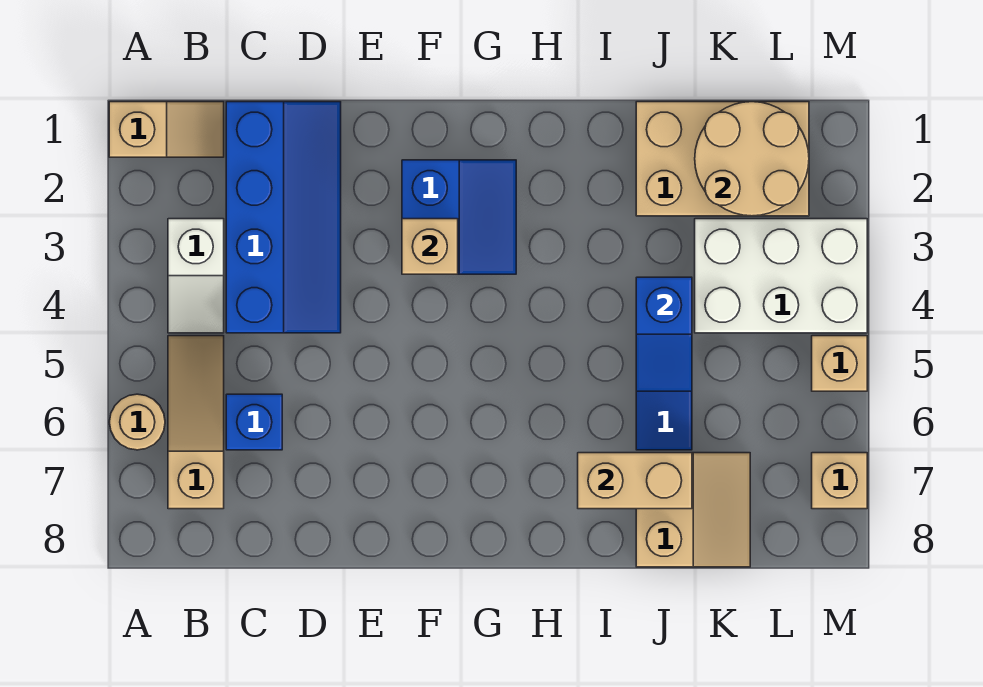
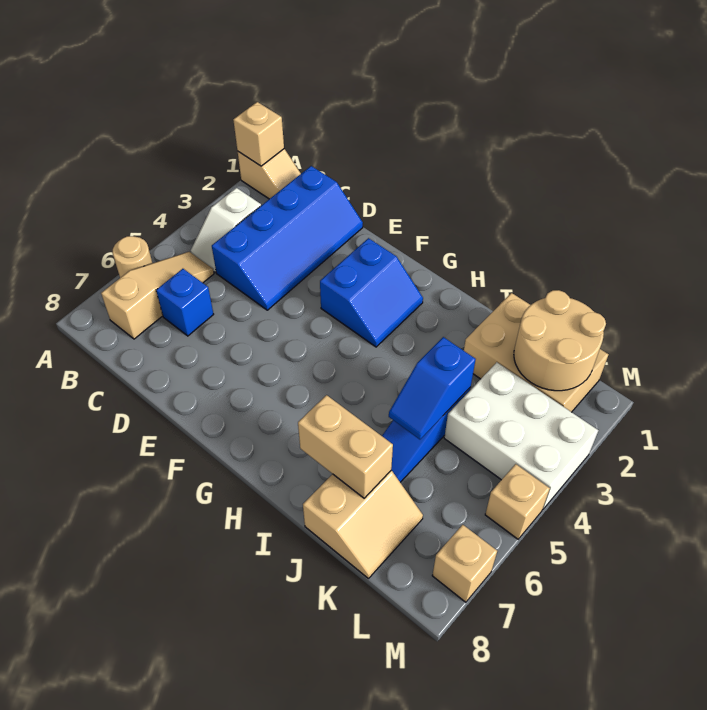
tan 1x1 brick [402,219,458,274] -> tan 1x1 brick moved to [233,102,284,166]

